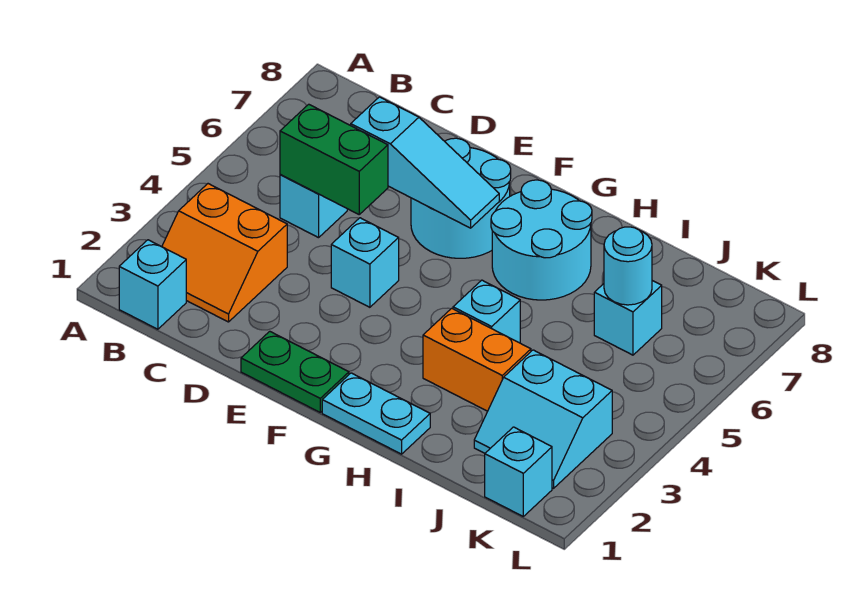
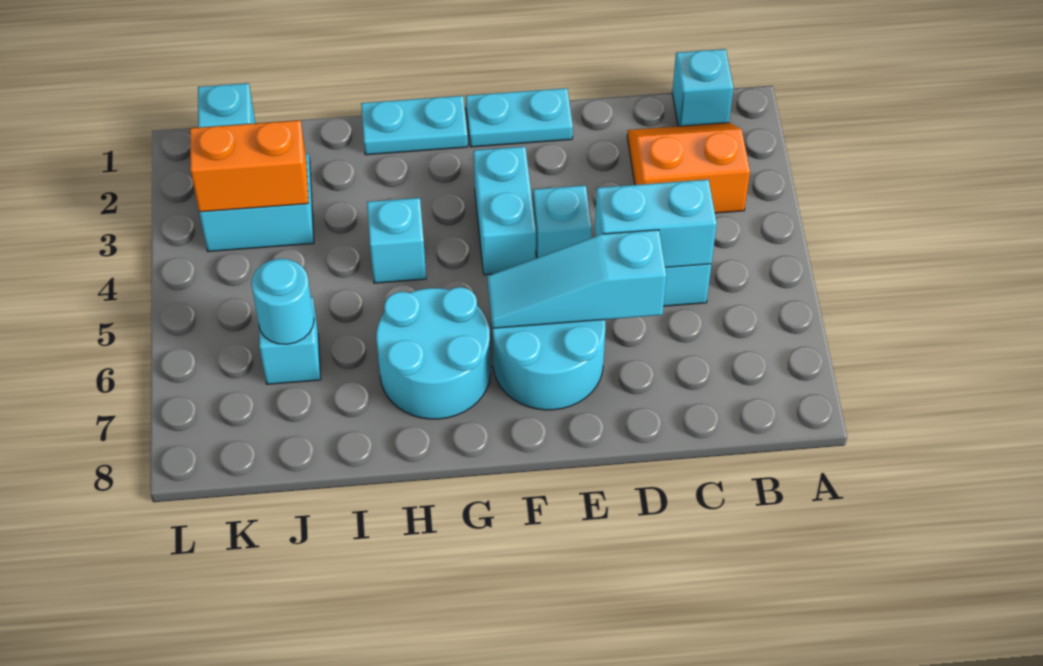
green 1x2 brick [280,104,388,214] -> cyan 1x2 brick [595,180,717,267]
green 1x2 plate [241,331,349,412] -> cyan 1x2 plate [466,88,573,147]
none -> cyan 1x2 brick [474,147,536,275]
orange 1x2 brick [423,308,531,411] -> orange 1x2 brick moved to [190,120,308,212]

